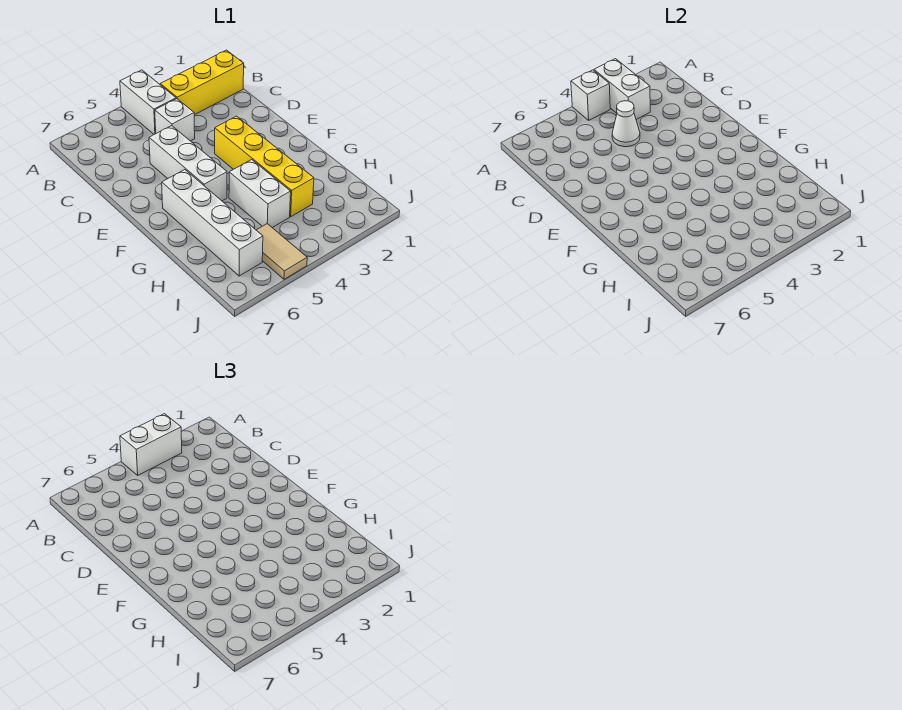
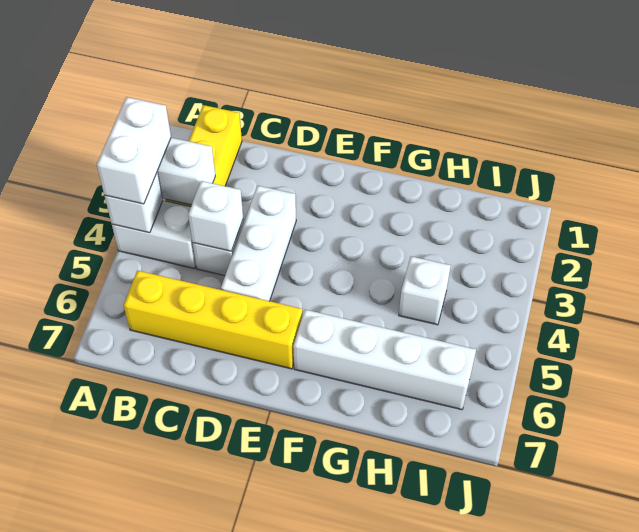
white 1x1 cone [612,101,640,147] -> white 1x1 brick [188,181,243,251]
white 1x3 brick [149,126,227,201] -> white 1x3 brick turned to [221,186,296,301]
yellow 1x4 brick [215,116,314,217] -> yellow 1x4 brick moved to [124,271,303,369]
white 1x2 brick [229,160,291,228] -> white 1x1 brick [399,256,451,325]
tan 1x2 tile [257,224,307,279] -> none

